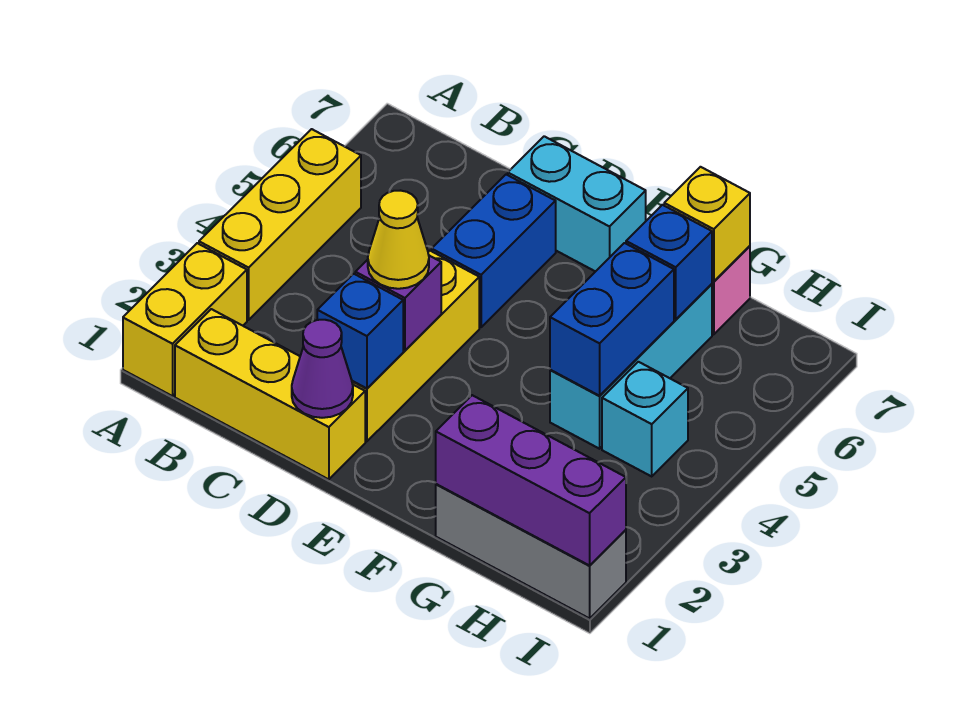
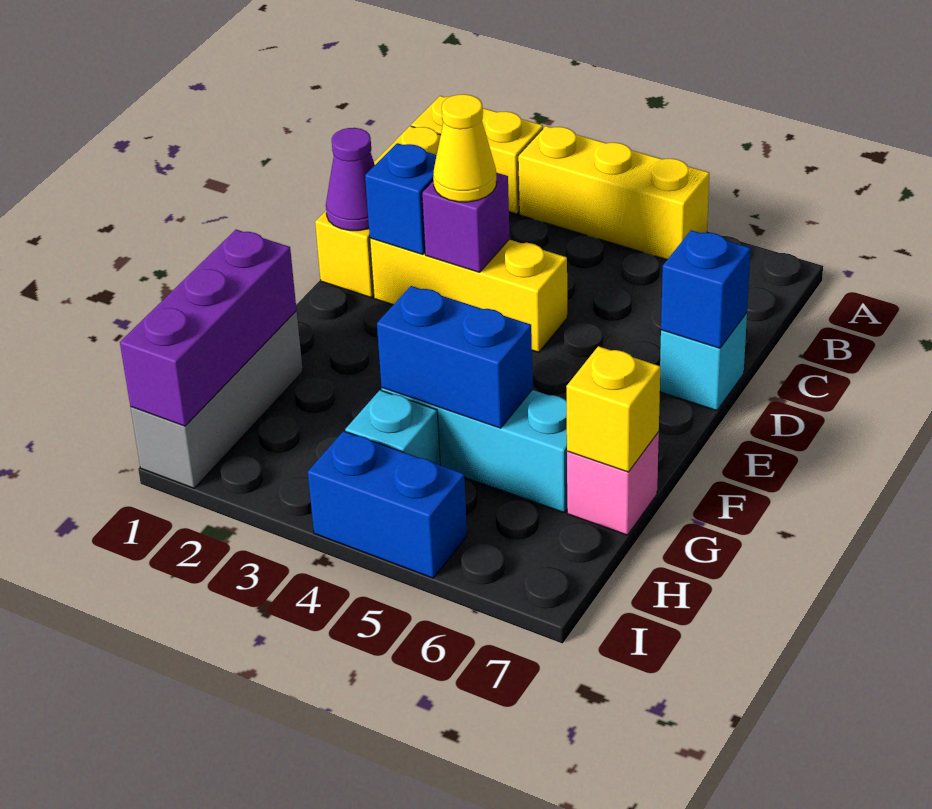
blue 1x2 brick [432,175,556,327] -> blue 1x2 brick moved to [308,431,467,578]
cyan 1x2 brick [508,136,646,272] -> cyan 1x1 brick [660,313,747,411]
blue 1x1 brick [626,205,712,320] -> blue 1x1 brick moved to [661,230,751,348]

